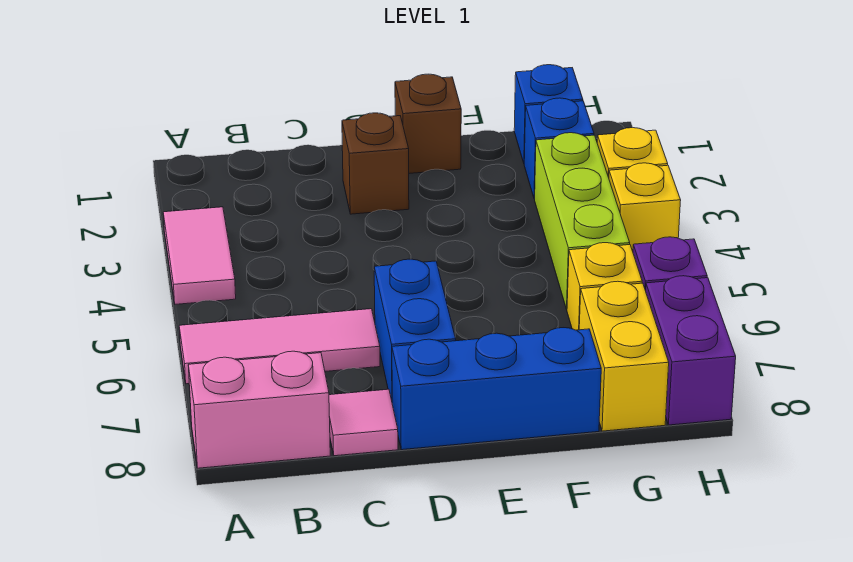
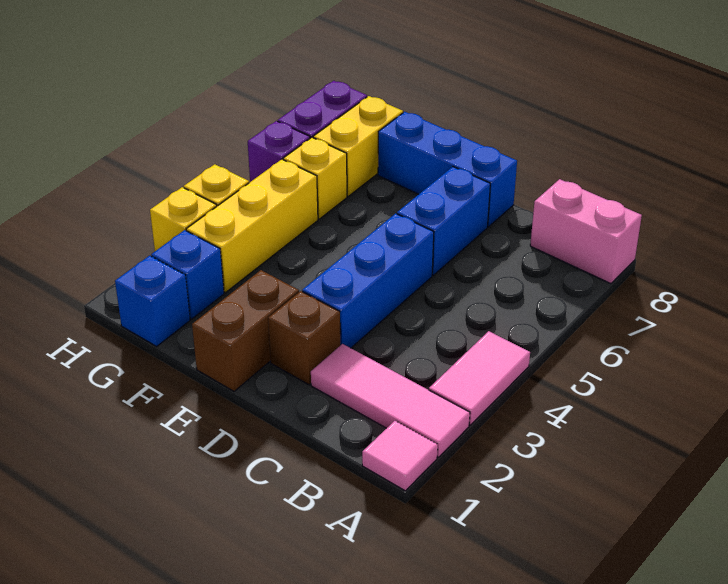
pink 1x3 tile [179,309,380,384] -> pink 1x3 tile moved to [311,344,470,457]
pink 1x1 tile [329,389,398,456] -> pink 1x1 tile moved to [362,421,438,491]
none -> blue 1x3 brick [302,213,434,348]
brown 1x1 brick [395,74,461,173] -> brown 1x2 brick [192,270,299,391]
lime 1x3 brick [535,133,630,309] -> yellow 1x3 brick [186,159,318,293]

